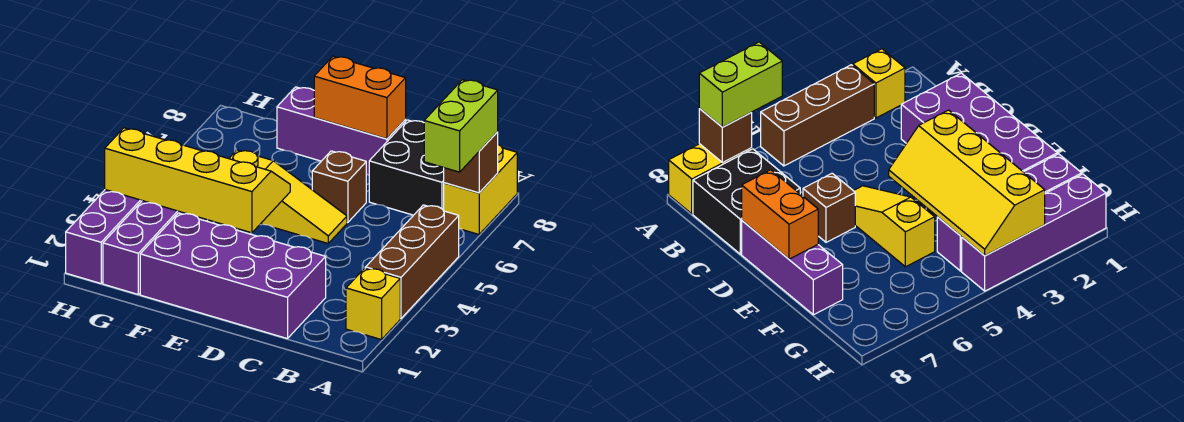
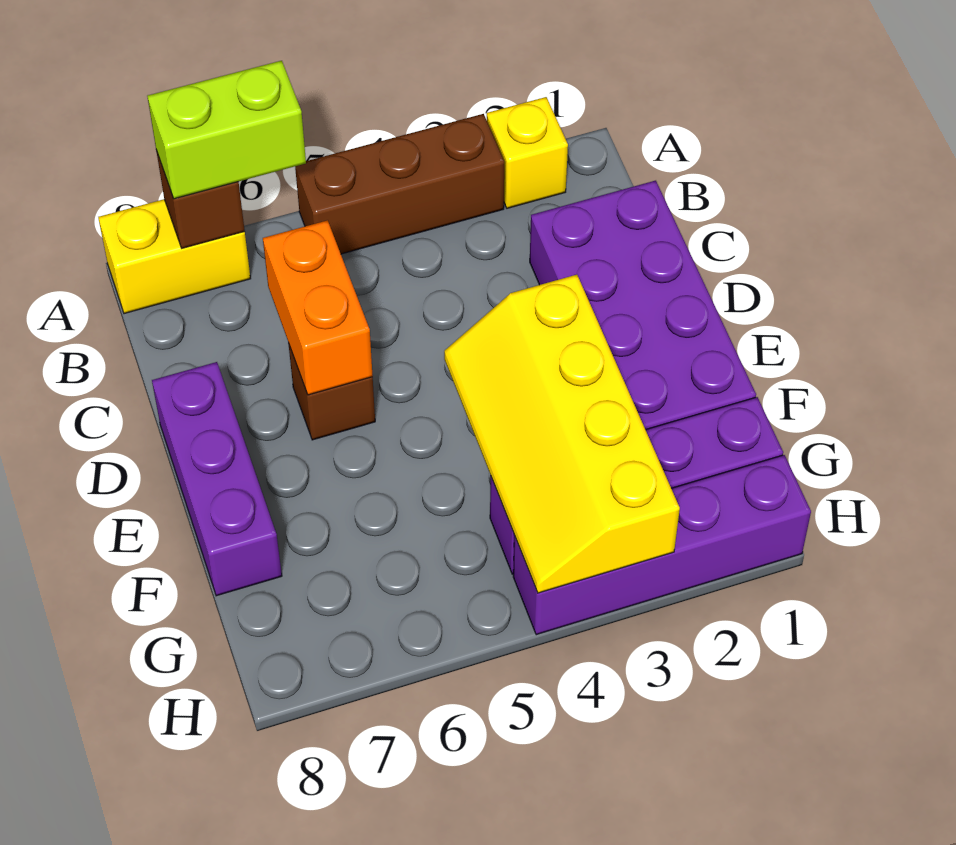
black 2x2 brick [369,120,444,215] -> none
yellow 1x3 slope [229,150,347,243] -> none
orange 1x2 brick [314,56,406,139] -> orange 1x2 brick moved to [263,220,373,395]

